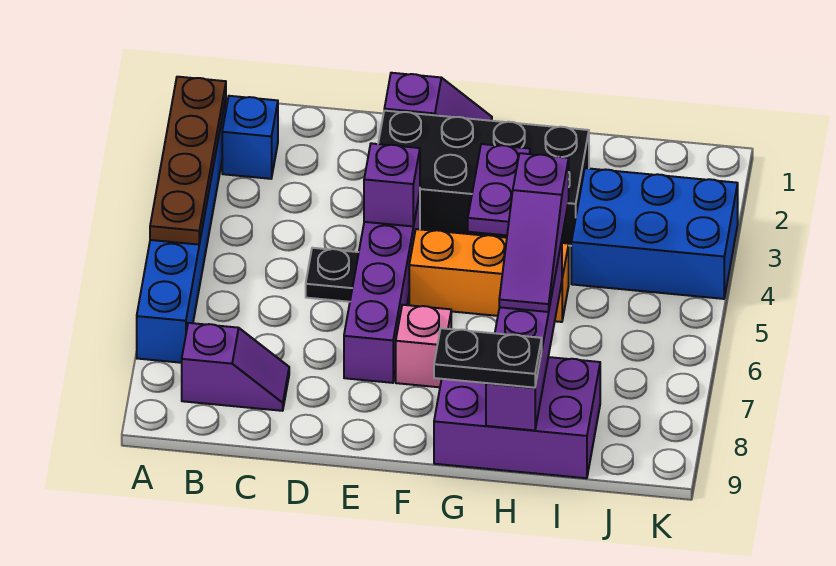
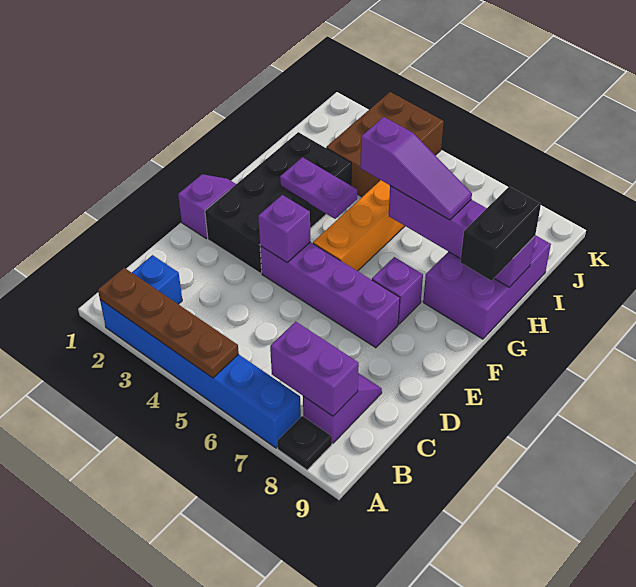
none -> purple 1x2 brick [270,322,359,416]
black 1x1 plate [306,248,359,302] -> black 1x1 plate moved to [277,416,332,470]
pink 1x1 brick [396,305,451,387] -> purple 1x1 brick [372,257,423,324]
black 1x2 plate [434,328,542,388] -> black 1x2 brick [460,186,541,281]
blue 2x3 brick [571,168,738,299] -> brown 2x3 brick [326,92,444,197]

